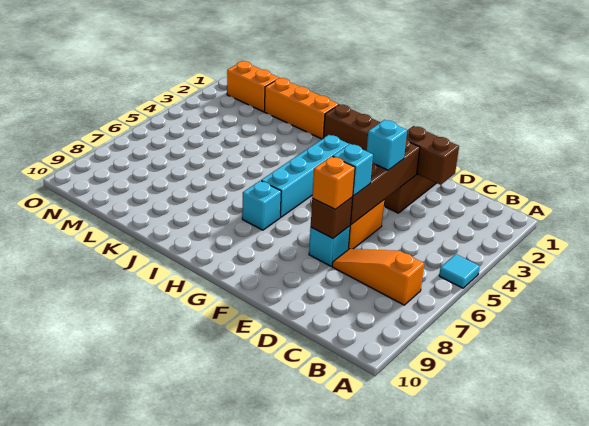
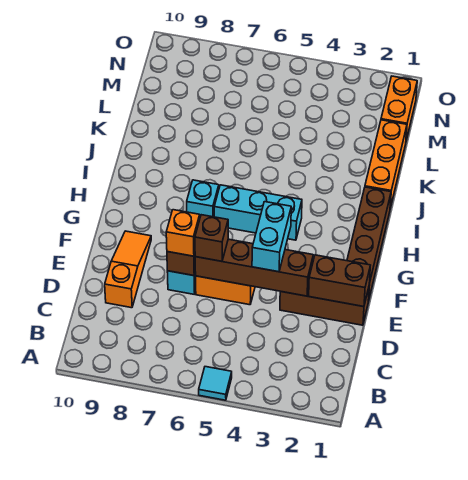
orange 1x3 slope [332,249,424,305] -> orange 1x3 slope moved to [105,231,151,308]
brown 1x2 brick [406,126,459,185] -> brown 1x2 brick turned to [309,255,370,307]
cyan 1x1 brick [367,120,407,170] -> cyan 1x2 brick [252,202,291,272]
cyan 1x1 brick [333,144,373,196] -> brown 1x1 brick [195,215,228,261]
cyan 1x4 brick [261,135,349,217] -> cyan 1x3 brick [214,185,302,240]

